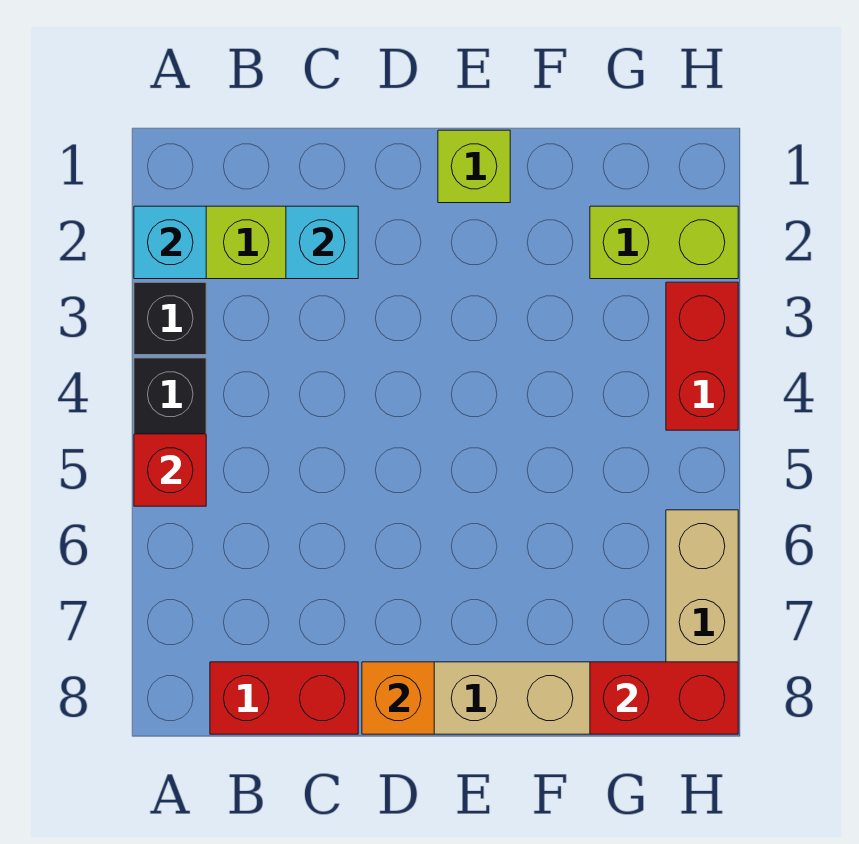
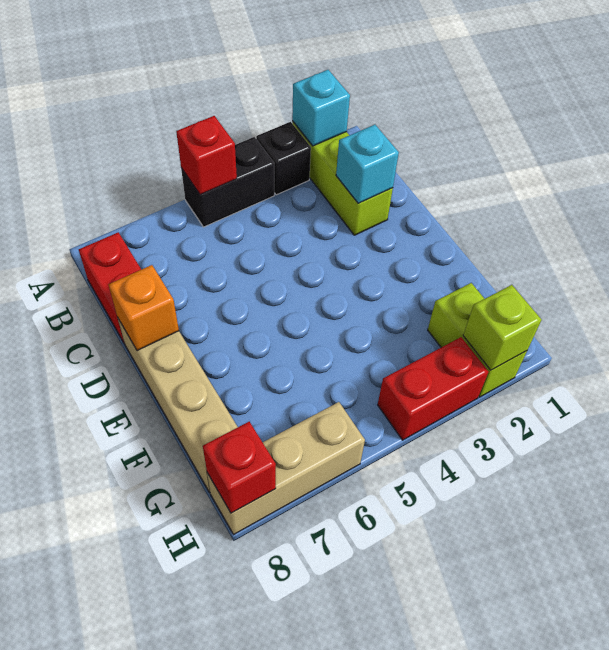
lime 1x1 brick [438,130,510,203] -> lime 1x1 brick moved to [463,285,542,370]
red 1x2 brick [590,662,738,734] -> red 1x1 brick [203,422,276,513]

